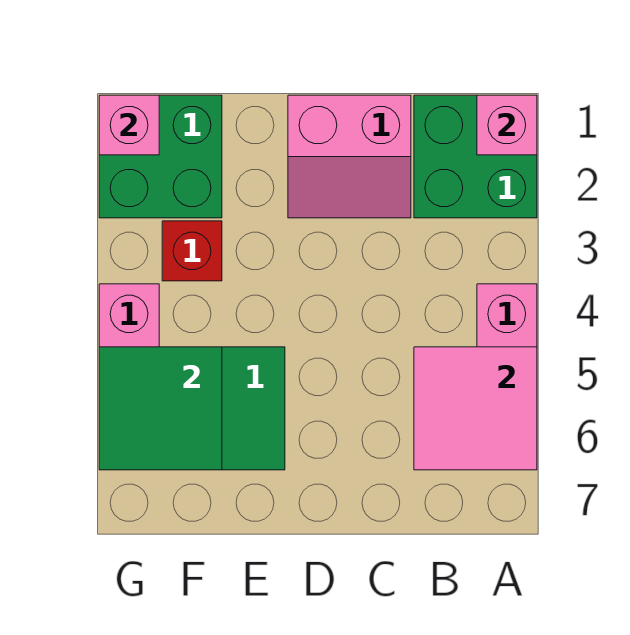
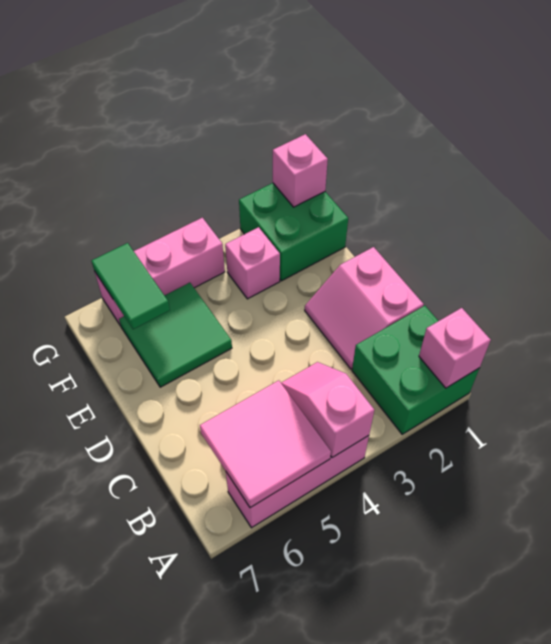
none -> pink 1x2 slope [281,362,374,458]
red 1x1 brick [162,221,222,281] -> pink 1x1 brick [225,227,280,299]
green 2x2 tile [99,347,222,470] -> green 1x2 tile [92,243,170,329]

